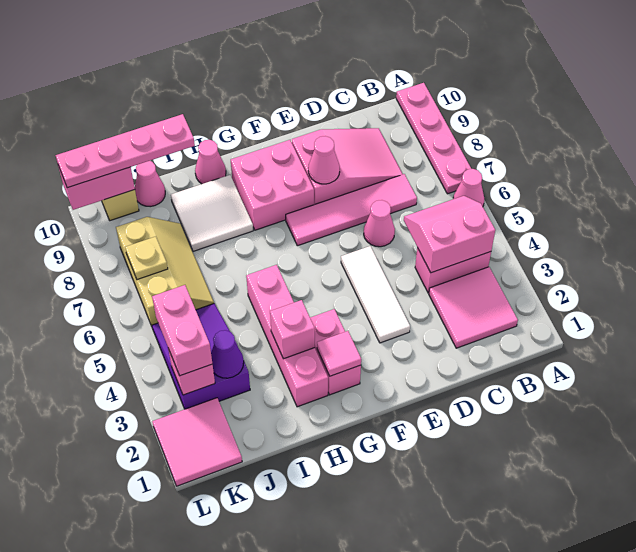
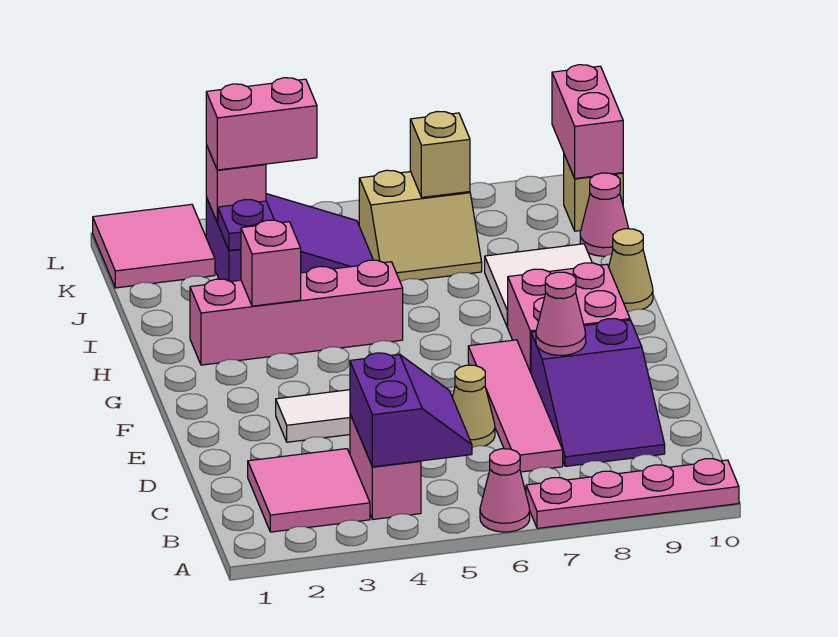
pink 2x2 slope [404,196,495,273] -> purple 2x2 slope [350,353,472,467]
pink 2x3 slope [292,128,403,205] -> purple 2x3 slope [531,319,665,466]
pink 1x1 cone [364,200,395,247] -> tan 1x1 cone [452,365,495,447]
pink 1x2 brick [310,309,361,395] -> none
pink 1x1 tile [317,331,361,376] -> none
pink 1x1 cone [195,140,226,184] -> tan 1x1 cone [609,229,653,312]
pink 1x4 plate [56,114,195,188] -> none
purple 1x1 cone [211,330,244,378] -> purple 1x1 plate [218,200,274,250]
tan 2x3 slope [116,217,214,326] -> tan 2x2 slope [359,170,482,282]
tan 1x1 plate [125,237,168,280] -> tan 1x1 brick [410,112,470,197]

